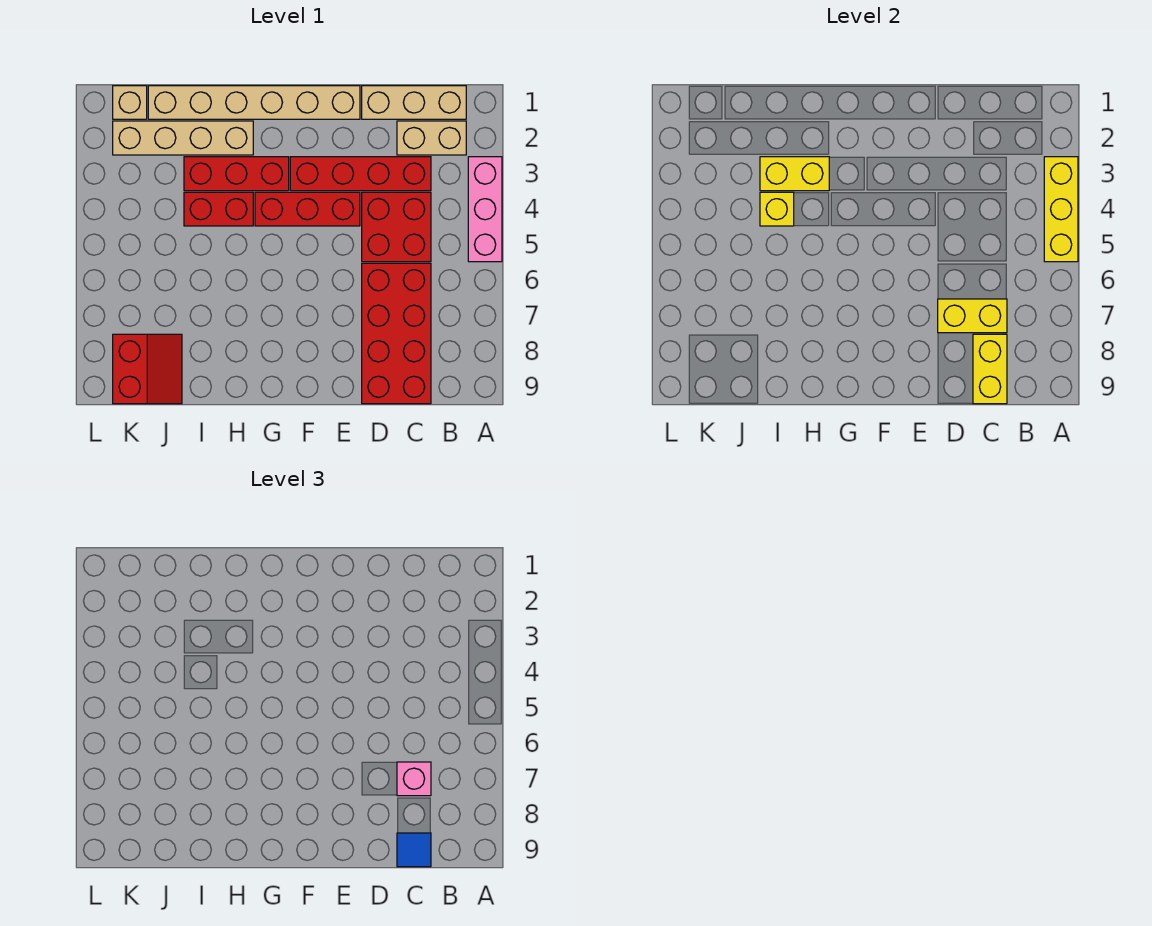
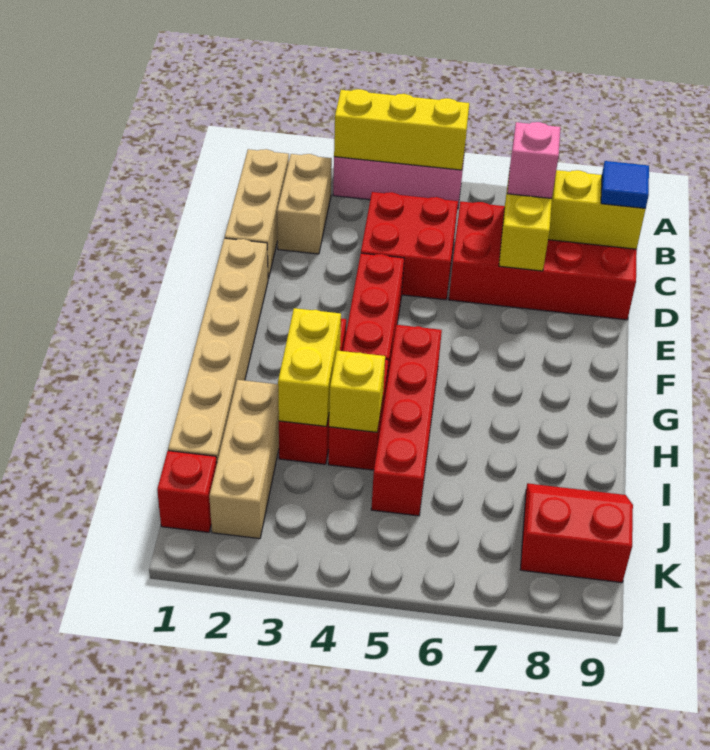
red 1x4 brick [290,157,431,191] -> red 1x4 brick moved to [371,325,442,516]
tan 1x4 brick [113,121,253,155] -> tan 1x3 brick [209,380,279,539]
tan 1x1 brick [113,86,147,119] -> red 1x1 brick [157,451,217,532]

